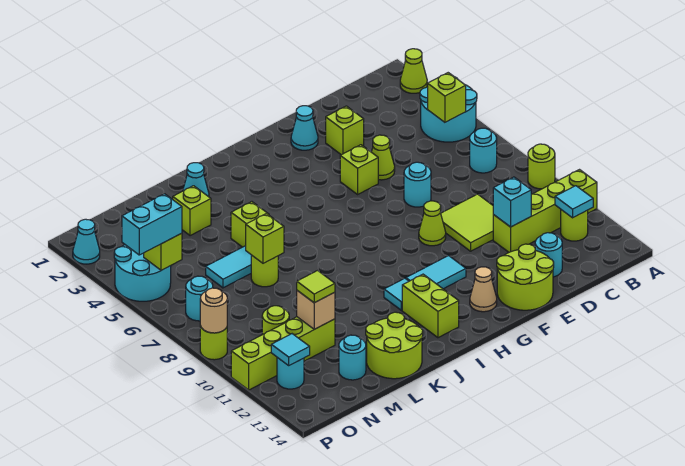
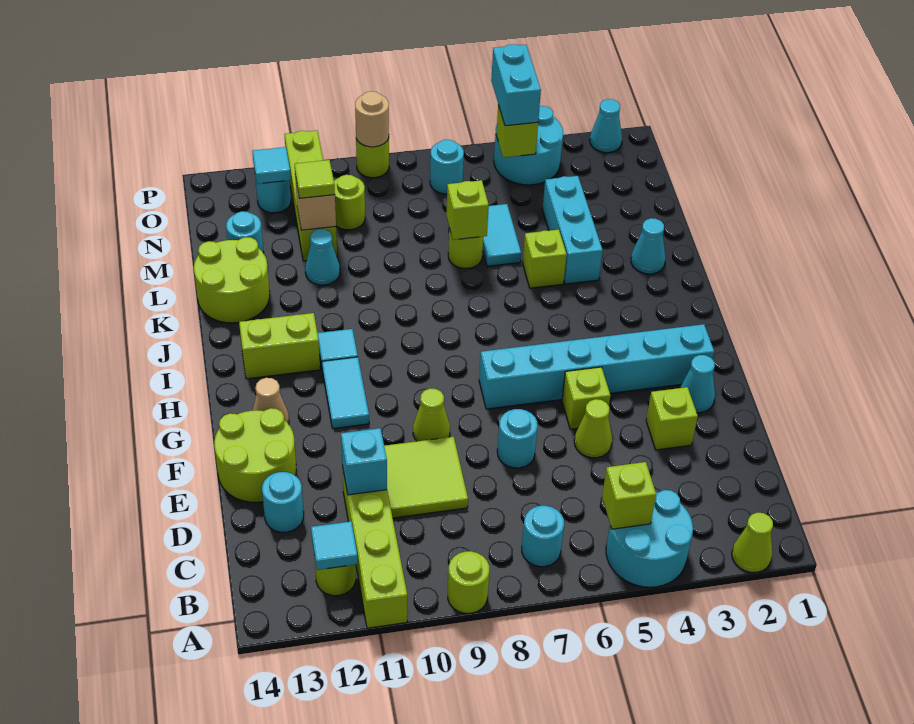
none -> cyan 1x6 brick [479,324,714,409]
none -> cyan 1x3 brick [542,176,603,284]
lime 1x1 brick [173,186,211,236] -> none
none -> cyan 1x1 cone [305,229,340,285]

